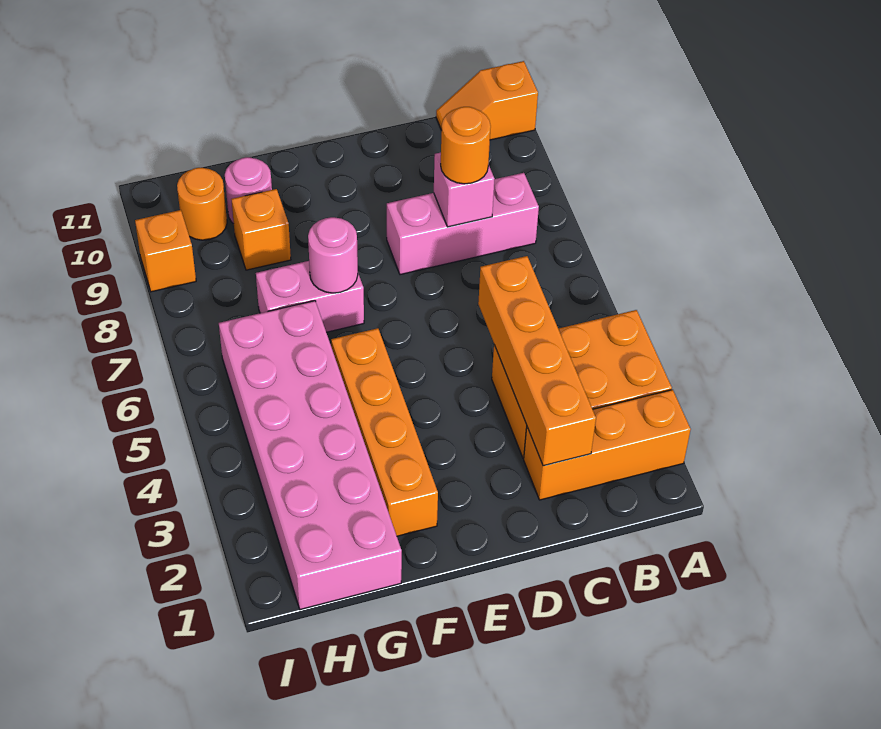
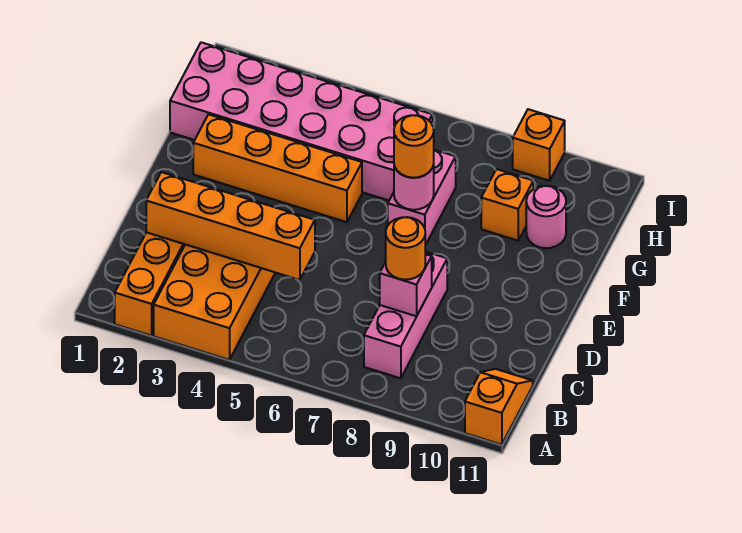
orange 1x1 round brick [177,168,227,240] -> orange 1x1 round brick moved to [394,115,434,178]

